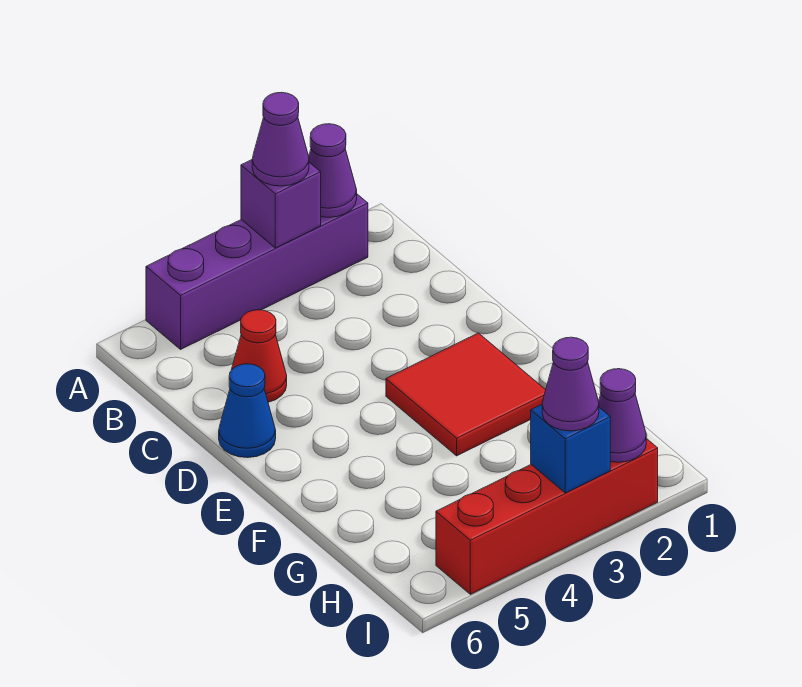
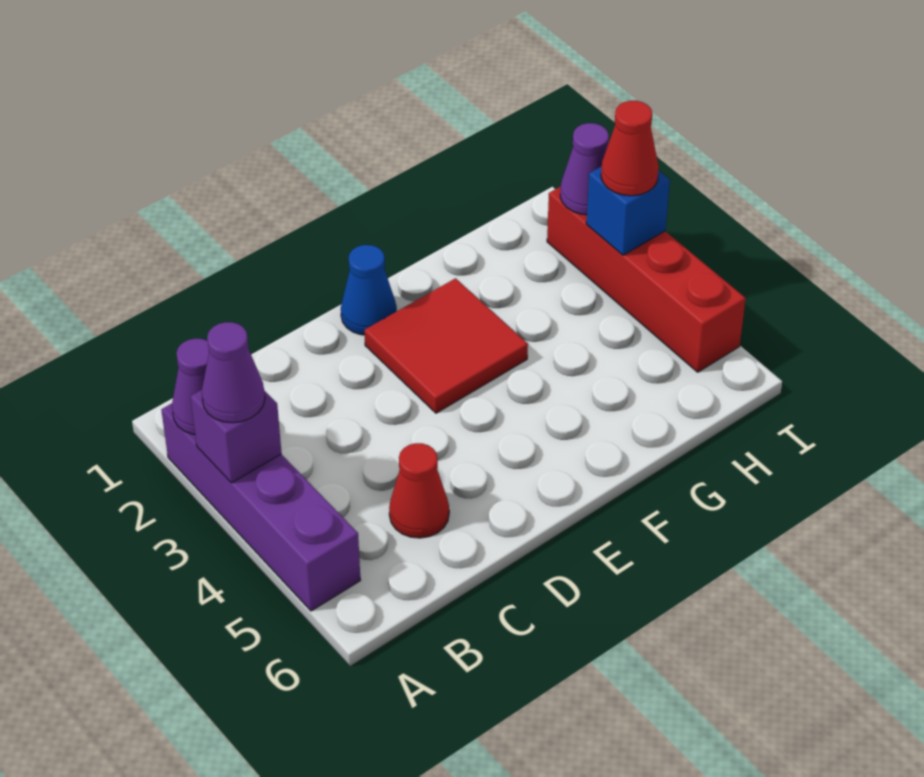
blue 1x1 cone [219,364,276,458] -> blue 1x1 cone moved to [341,245,397,335]
purple 1x1 cone [542,337,599,431] -> red 1x1 cone [601,101,659,196]

